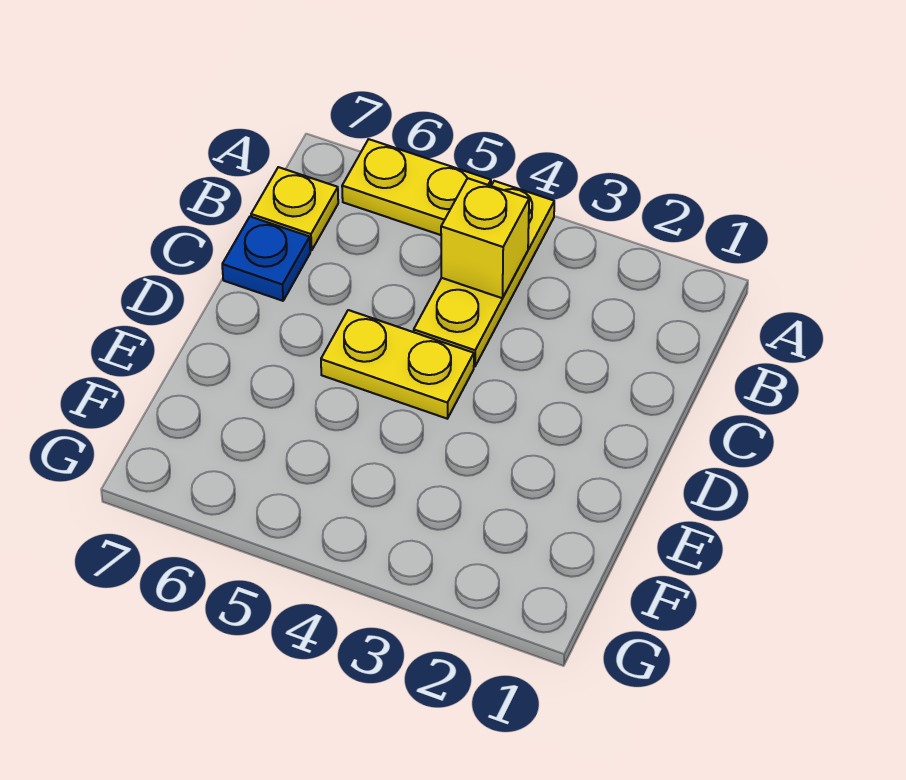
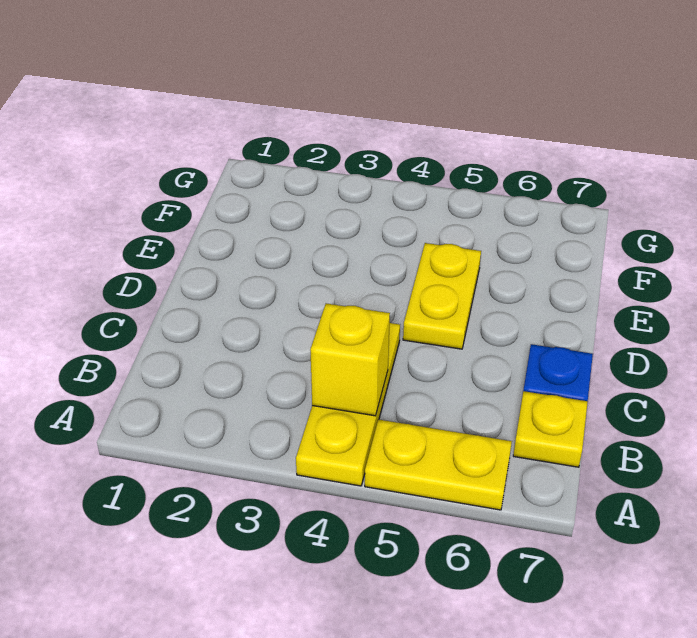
yellow 1x2 plate [321,310,474,419] -> yellow 1x2 plate turned to [403,243,481,349]

